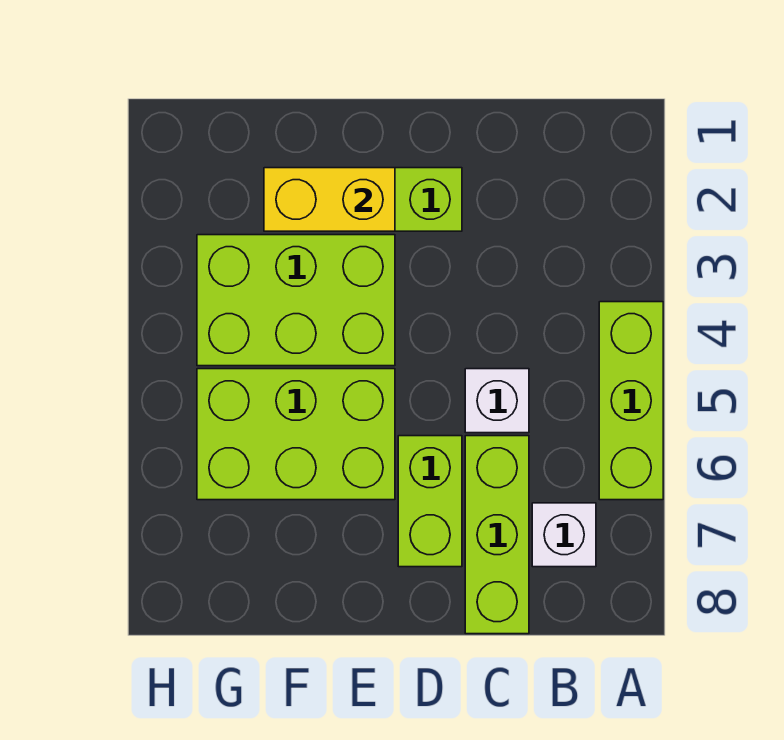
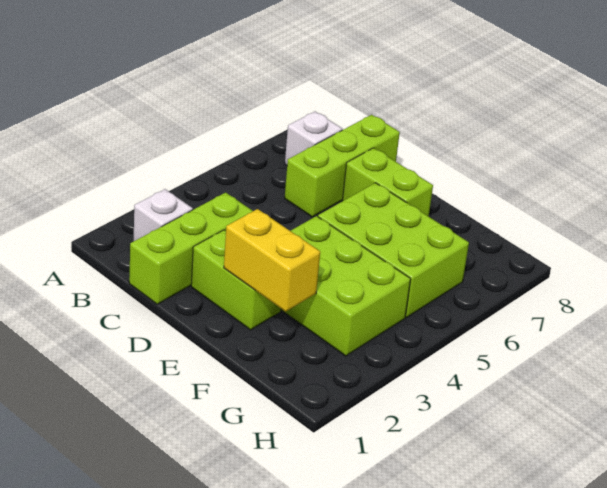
lime 1x3 brick [599,302,663,500] -> lime 1x3 brick moved to [129,192,253,304]
white 1x1 brick [465,369,529,433] -> white 1x1 brick moved to [134,189,193,241]
lime 1x2 brick [398,436,462,567] -> lime 1x2 brick turned to [342,148,433,216]

